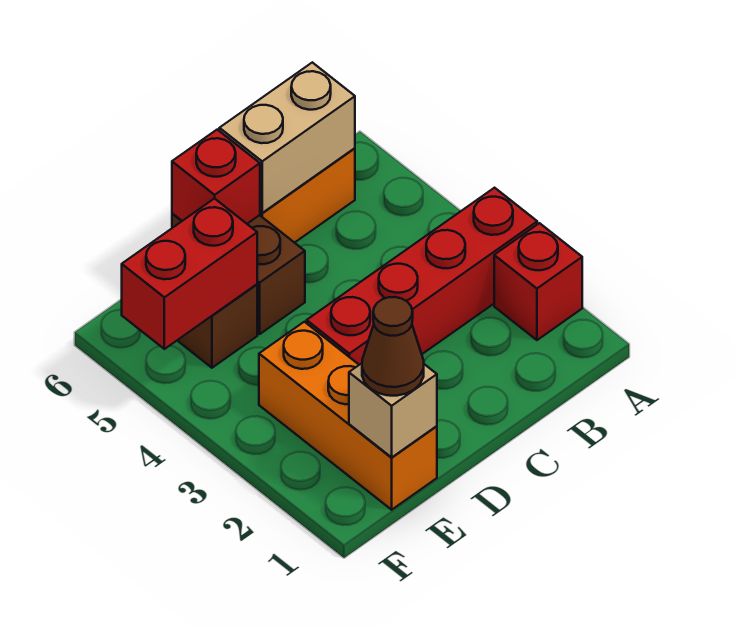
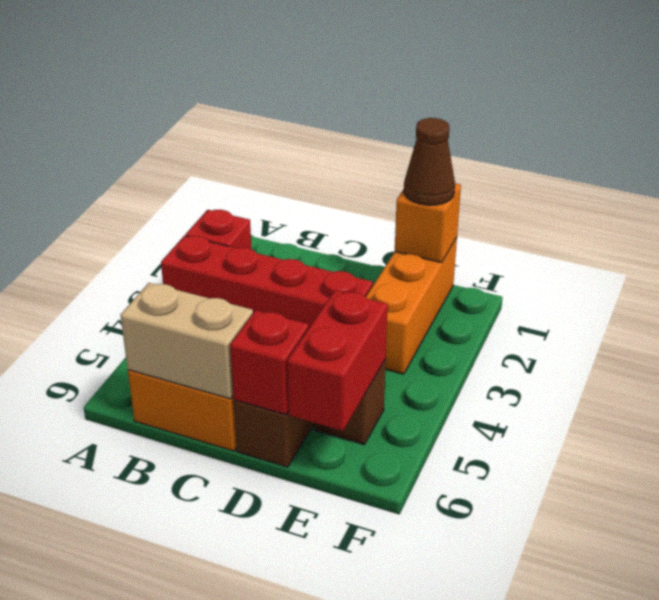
tan 1x1 brick [349,363,437,457] -> orange 1x1 brick [395,184,461,263]
red 1x2 brick [122,198,257,349] -> red 1x2 brick turned to [287,291,388,431]

